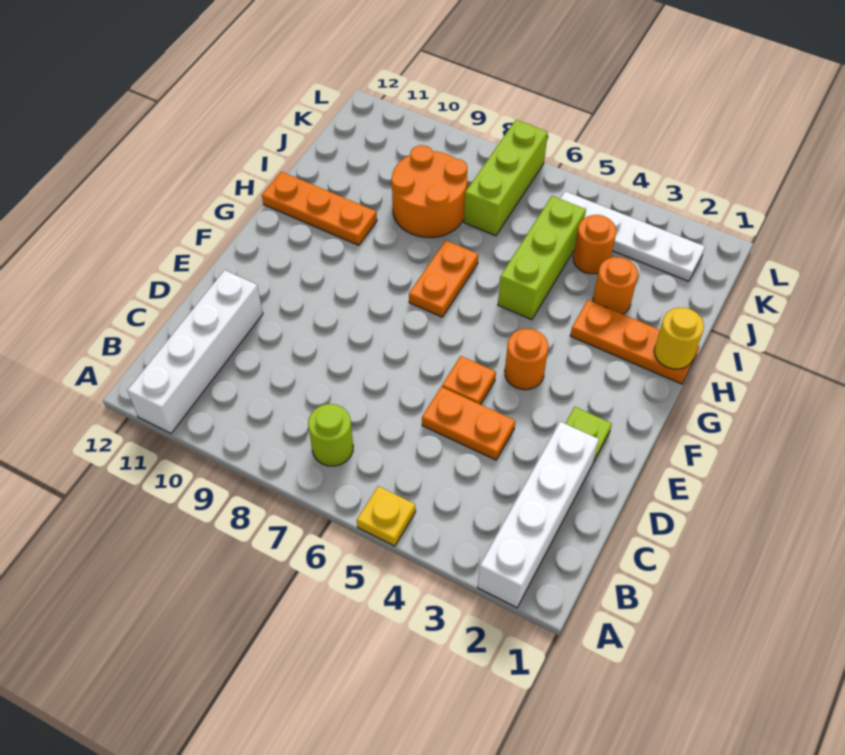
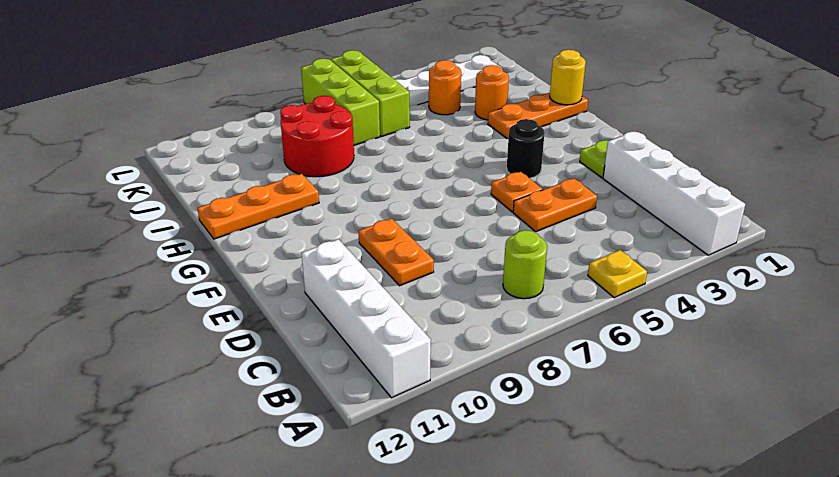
orange 1x1 round brick [505,329,548,390] -> black 1x1 round brick [507,119,545,178]
orange 1x2 plate [409,240,478,317] -> orange 1x2 plate moved to [358,218,434,286]
lime 1x3 brick [498,196,586,320] -> lime 1x3 brick moved to [331,50,410,137]
orange 2x2 round brick [391,145,467,238] -> red 2x2 round brick [280,96,354,177]

